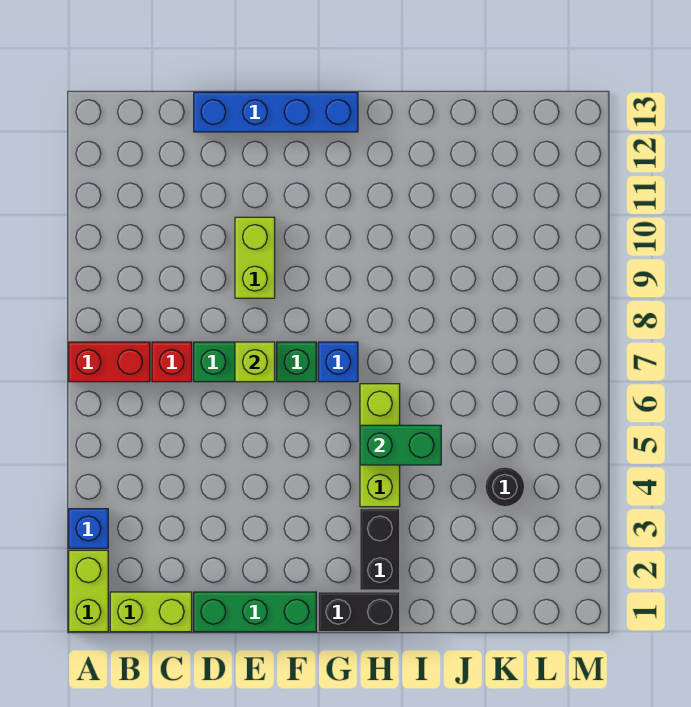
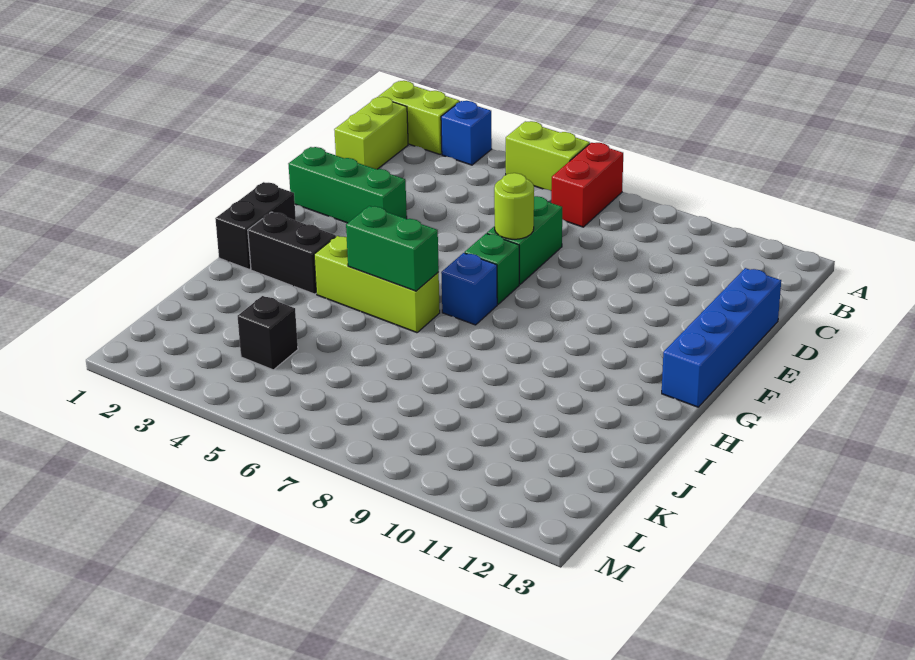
red 1x1 brick [152,342,192,382] -> none
green 1x3 brick [194,592,316,632] -> green 1x3 brick turned to [289,147,407,223]
lime 1x1 brick [235,342,275,382] -> lime 1x1 round brick [494,173,534,239]
lime 1x2 brick [235,217,275,298] -> lime 1x2 brick moved to [506,121,590,191]
green 1x2 brick [360,425,441,465] -> green 1x2 brick turned to [346,206,439,291]
black 1x1 round brick [485,467,525,507] -> black 1x1 brick [238,296,298,370]

